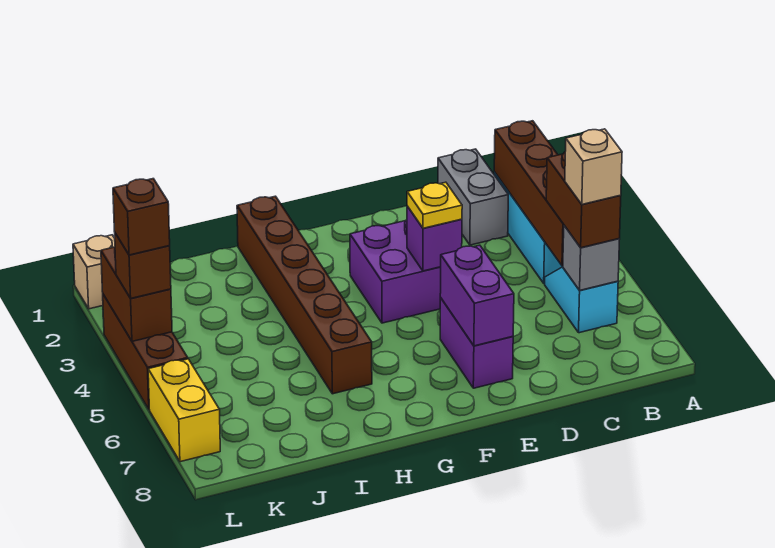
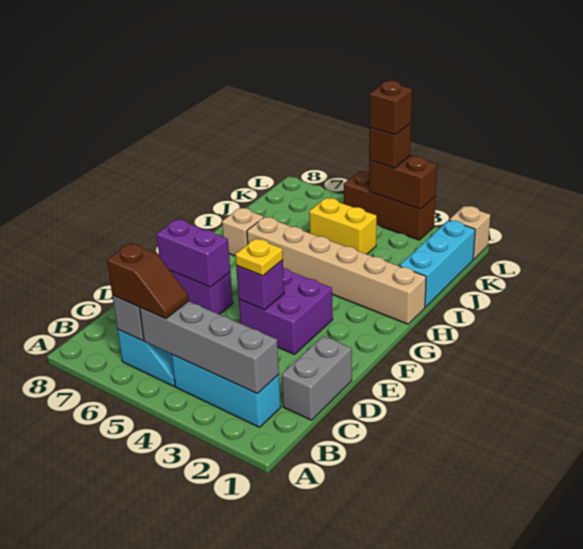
brown 1x4 brick [494,121,564,266] -> grey 1x4 brick [140,301,279,394]
brown 1x2 brick [546,152,621,248] -> brown 1x2 slope [107,243,189,319]
tan 1x1 brick [565,129,622,204] -> tan 1x1 brick moved to [222,208,264,256]
grey 1x2 brick [438,149,508,245] -> grey 1x2 brick turned to [281,336,352,420]
brown 1x6 brick [237,196,372,394] -> tan 1x6 brick [247,217,426,324]
none -> cyan 1x3 brick [399,220,475,307]
yellow 1x2 brick [148,359,220,462] -> yellow 1x2 brick moved to [309,198,377,254]

